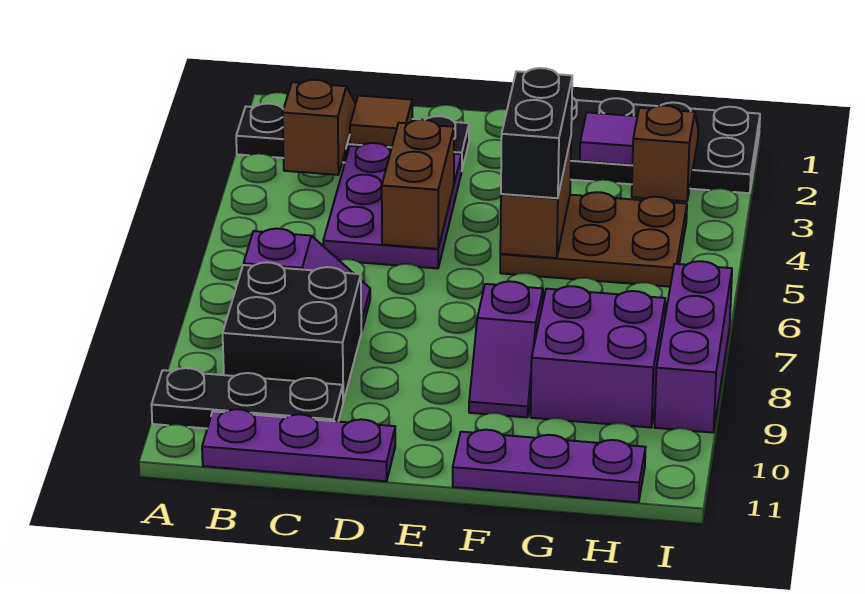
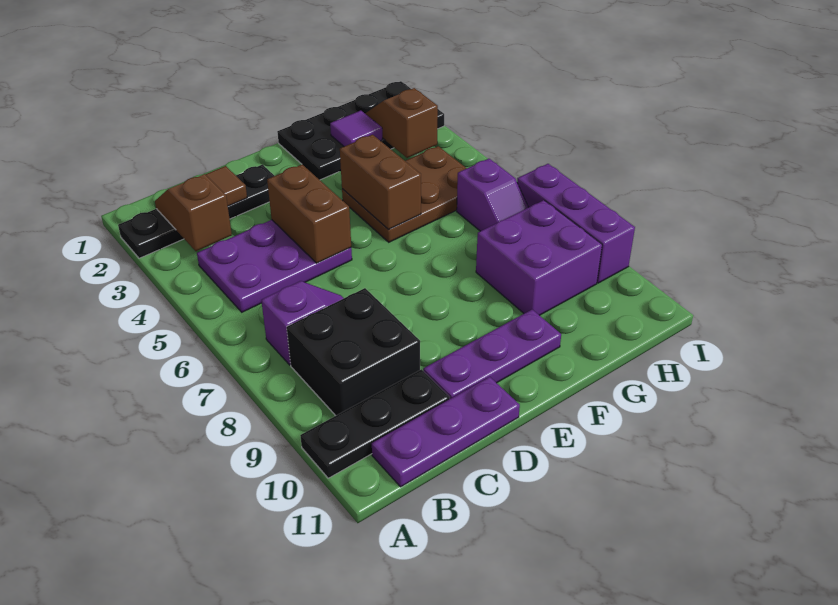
purple 2x3 plate [323,143,462,269] -> purple 2x3 plate turned to [197,220,352,312]
black 1x2 brick [501,68,572,198] -> none
purple 1x2 slope [469,281,543,417] -> purple 1x2 slope moved to [457,159,529,231]
purple 1x3 plate [453,430,645,502] -> purple 1x3 plate moved to [423,310,561,399]

